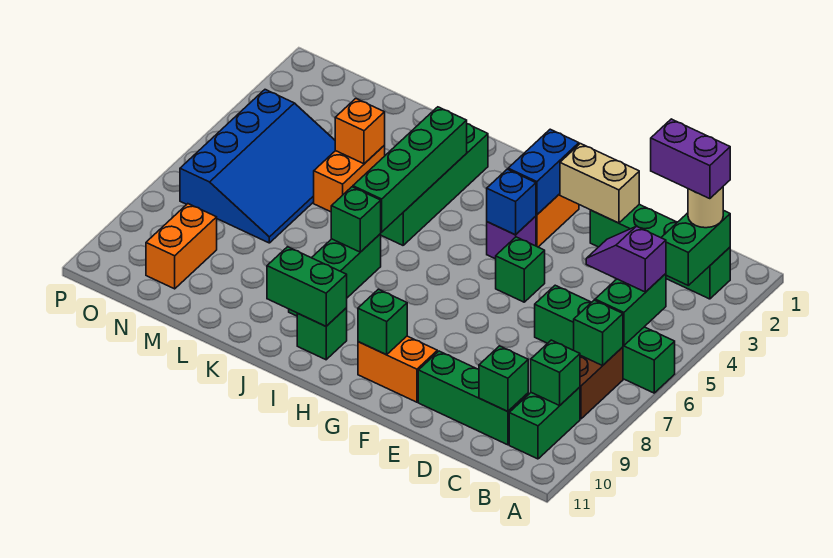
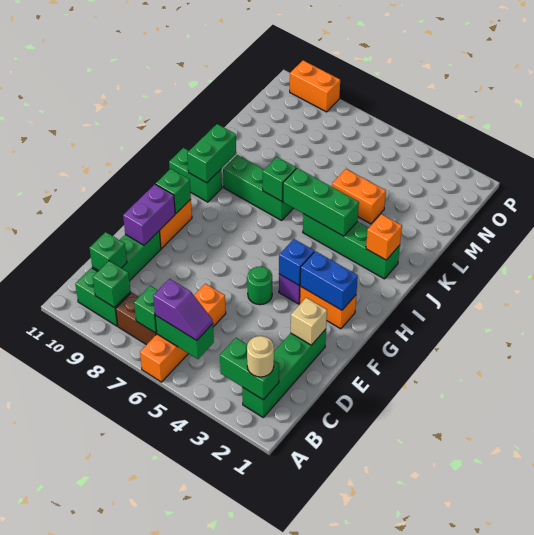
green 1x4 brick [535,285,675,393] -> orange 1x4 brick [140,284,226,382]
purple 1x2 brick [651,119,730,199] -> purple 1x2 brick moved to [123,184,175,245]
purple 1x2 slope [586,226,666,292] -> purple 1x2 slope turned to [153,279,213,340]
tan 1x2 brick [560,144,639,223] -> tan 1x1 brick [291,298,327,345]
green 1x1 brick [496,237,545,302] -> green 1x1 round brick [248,267,272,305]
green 1x1 brick [297,308,347,360] -> green 1x2 brick [169,148,222,202]
green 1x4 brick [353,107,467,232] -> green 1x3 brick [283,168,359,236]
orange 1x1 brick [335,99,385,164] -> orange 1x1 brick moved to [366,214,402,260]
blue 3x4 slope [180,90,335,243] -> none
orange 1x2 brick [146,204,217,289] -> orange 1x2 brick moved to [290,60,340,112]

